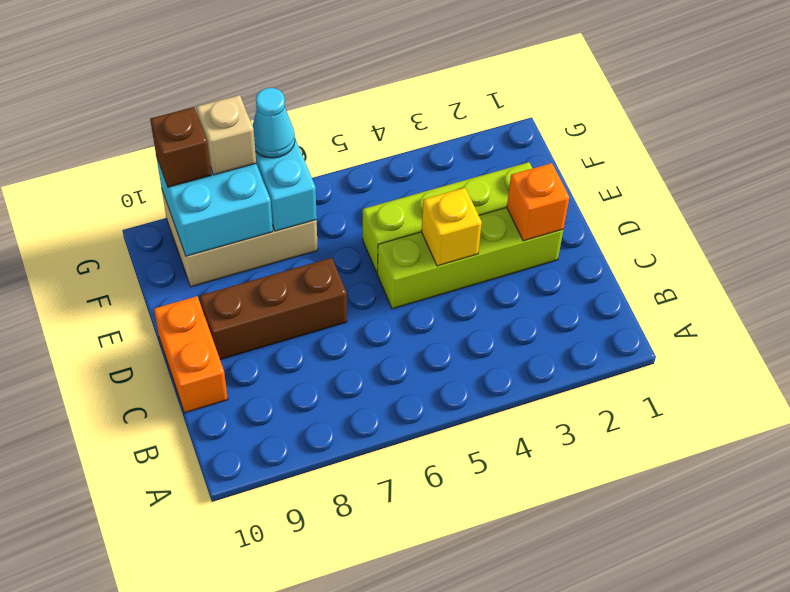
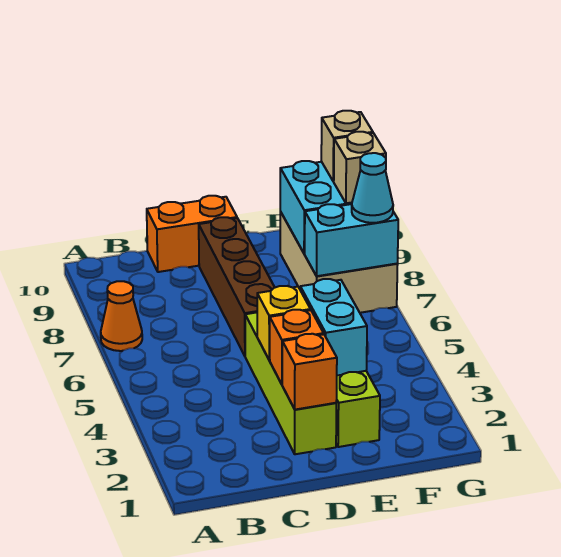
none -> orange 1x1 cone [101,281,142,351]
none -> orange 1x1 brick [270,310,324,384]
brown 1x3 brick [200,258,347,360] -> brown 1x4 brick [199,217,275,356]
none -> cyan 1x2 brick [300,279,367,376]
brown 1x1 brick [150,107,211,187] -> tan 1x1 brick [321,111,373,181]

